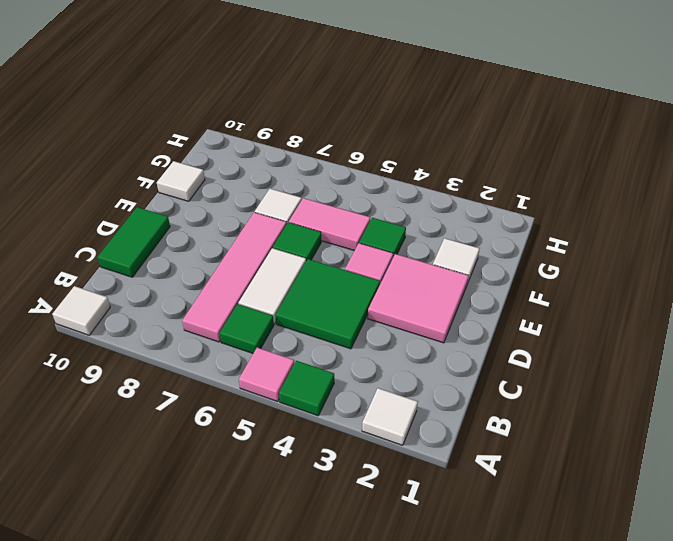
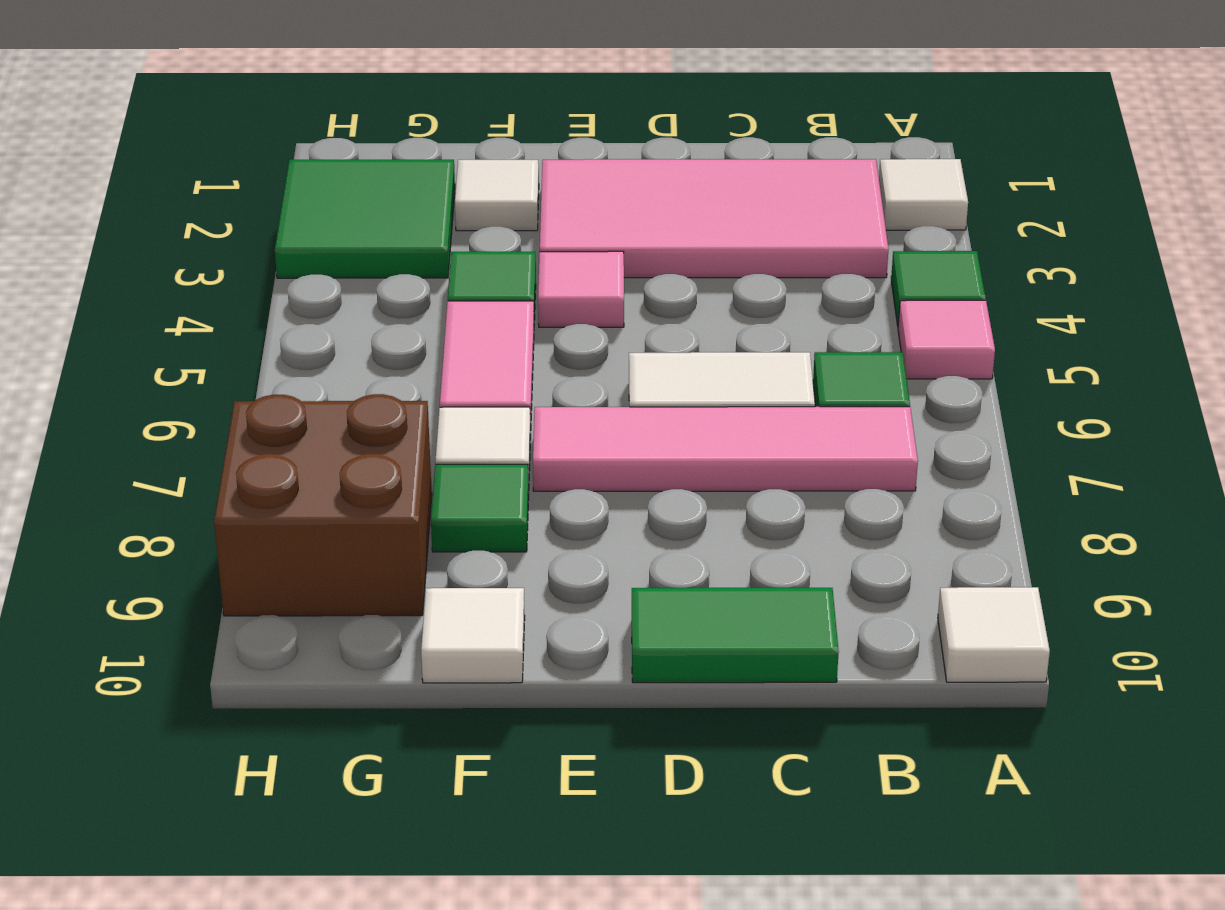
green 2x2 tile [276,259,380,349] -> green 2x2 tile moved to [275,160,455,278]
pink 2x2 tile [368,254,469,343] -> pink 2x4 tile [540,159,888,278]
green 1x1 tile [273,222,321,261] -> green 1x1 tile moved to [431,464,529,552]
none -> brown 2x2 brick [214,394,432,616]

